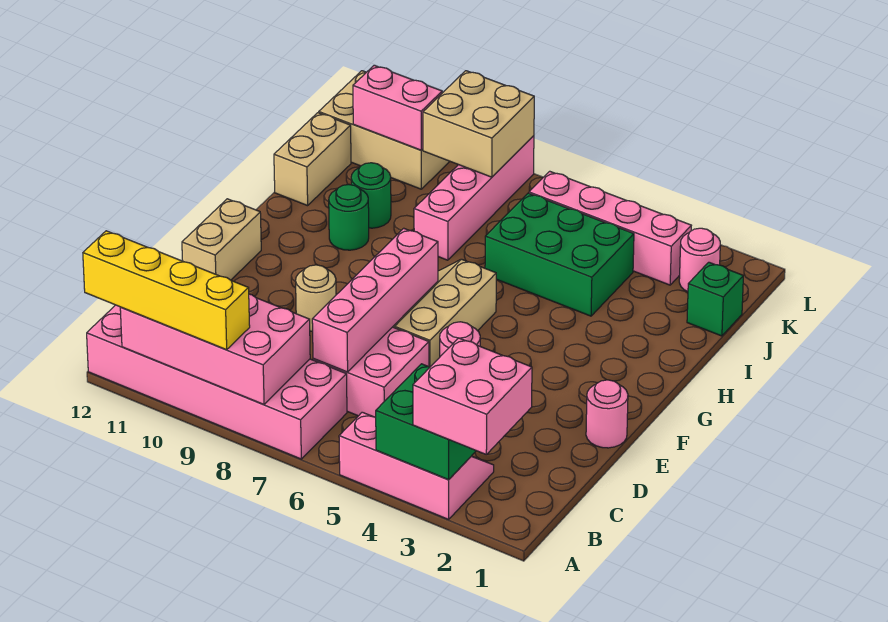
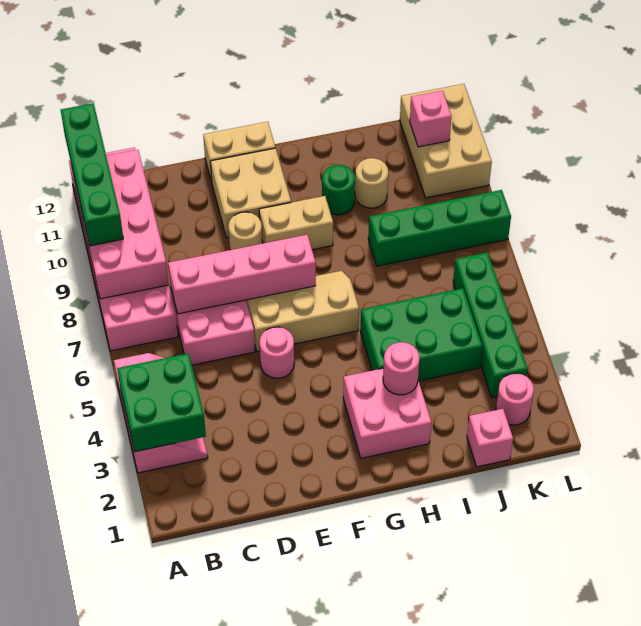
pink 2x2 brick [413,338,532,454] -> pink 2x2 brick moved to [343,368,431,458]
yellow 1x4 brick [83,231,250,350] -> green 1x4 brick [61,103,123,246]
pink 1x1 round brick [586,380,628,448] -> pink 1x1 round brick moved to [383,342,419,395]
green 2x3 brick [485,193,634,316] -> green 2x3 brick turned to [360,288,482,381]
pink 1x4 brick [414,136,534,260] -> green 1x4 brick [368,190,511,266]
green 1x1 round brick [351,163,391,228] -> tan 1x1 round brick [355,158,388,208]
tan 1x2 brick [274,113,351,206] -> tan 1x2 brick moved to [259,196,333,250]
green 1x1 brick [687,262,743,336] -> pink 1x1 brick [467,409,513,467]
pink 1x4 brick [529,171,691,285] -> green 1x4 brick [453,252,528,398]
tan 2x2 brick [423,71,534,177] -> tan 2x2 brick moved to [210,148,291,238]
pink 1x2 brick [353,65,442,150] -> pink 1x1 brick [410,91,452,147]

